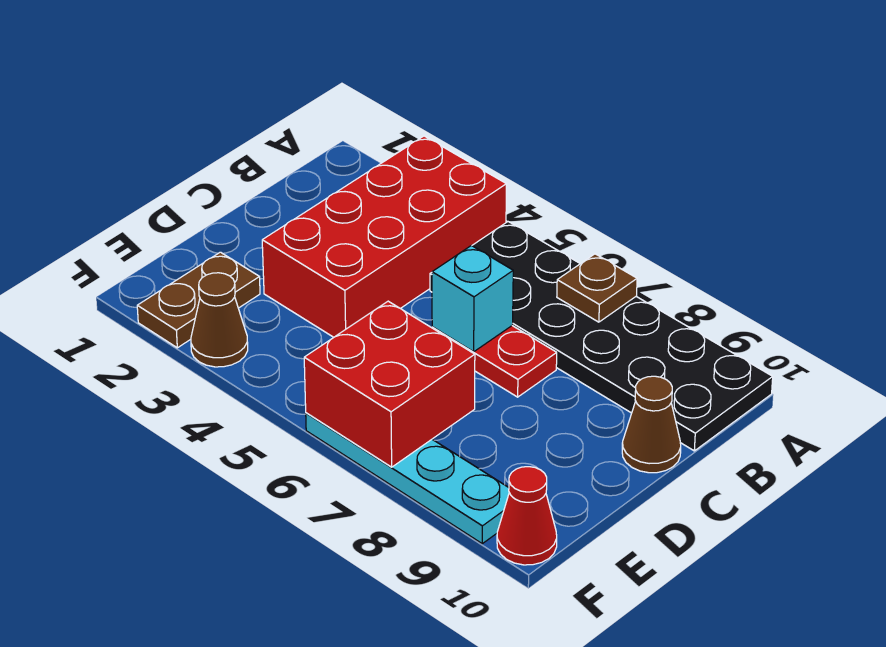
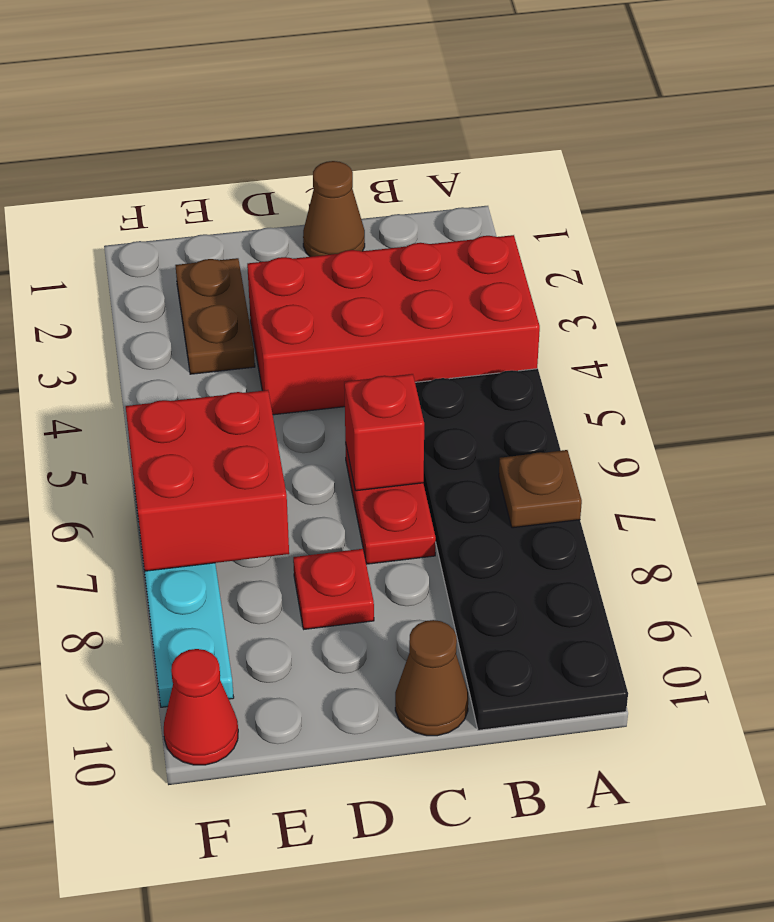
cyan 1x1 brick [432,246,513,352] -> red 1x1 brick [344,374,424,491]
none -> red 1x1 plate [293,549,374,629]
brown 1x2 plate [137,252,260,348] -> brown 1x2 plate turned to [175,258,255,374]
brown 1x1 cone [191,273,248,367] -> brown 1x1 cone moved to [303,161,365,257]

